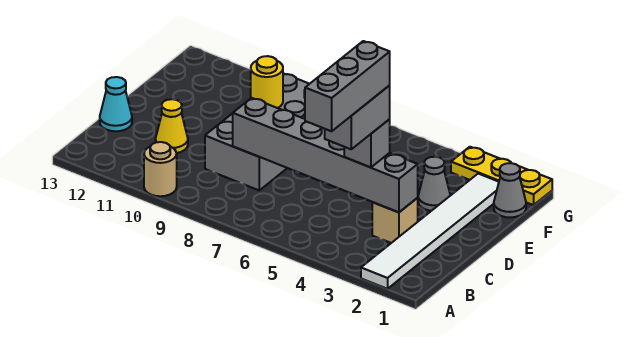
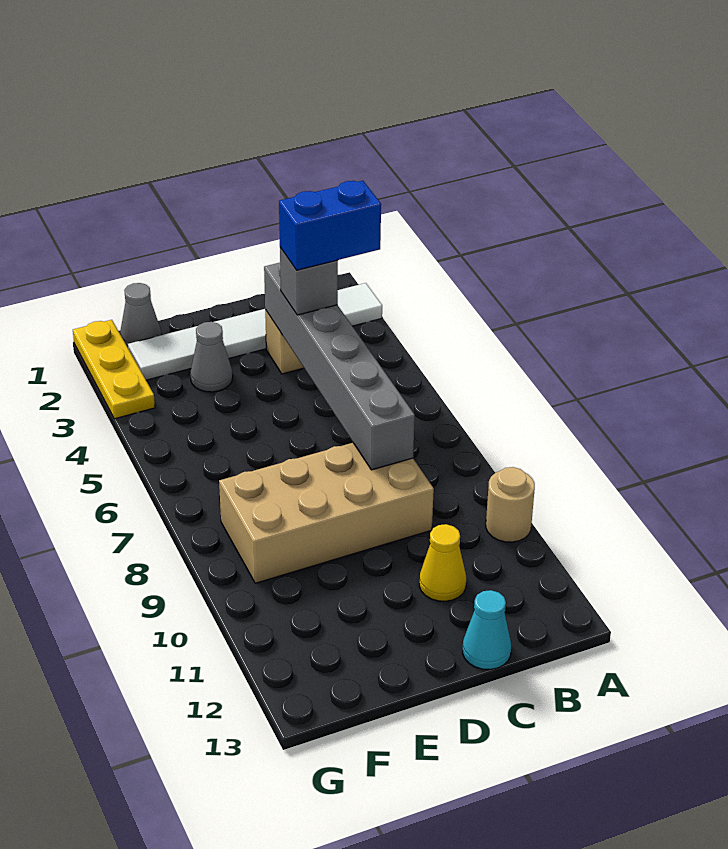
grey 1x3 brick [305,41,390,131] -> none
grey 1x2 brick [325,86,390,149] -> blue 1x2 brick [279,181,381,270]
grey 2x4 brick [205,73,309,190] -> tan 2x4 brick [219,443,434,583]
yellow 1x1 round brick [251,56,283,108] -> none

